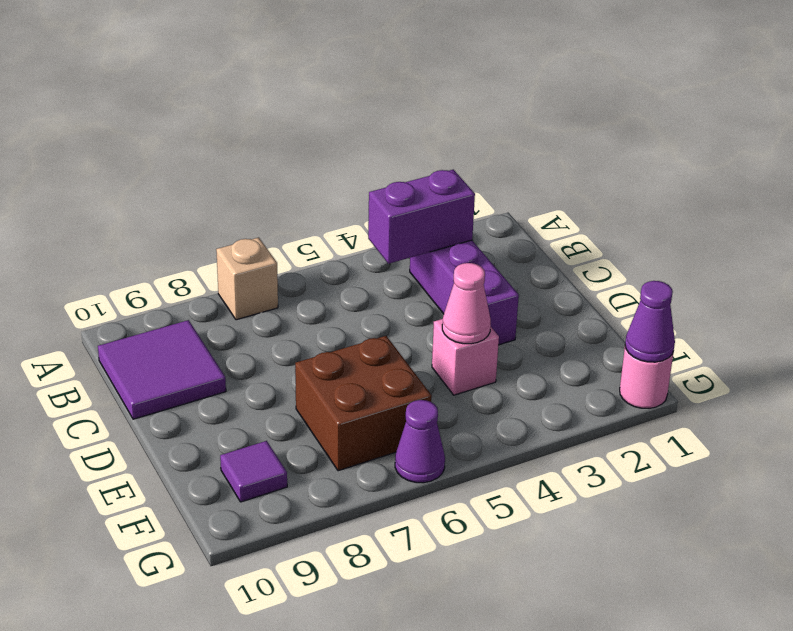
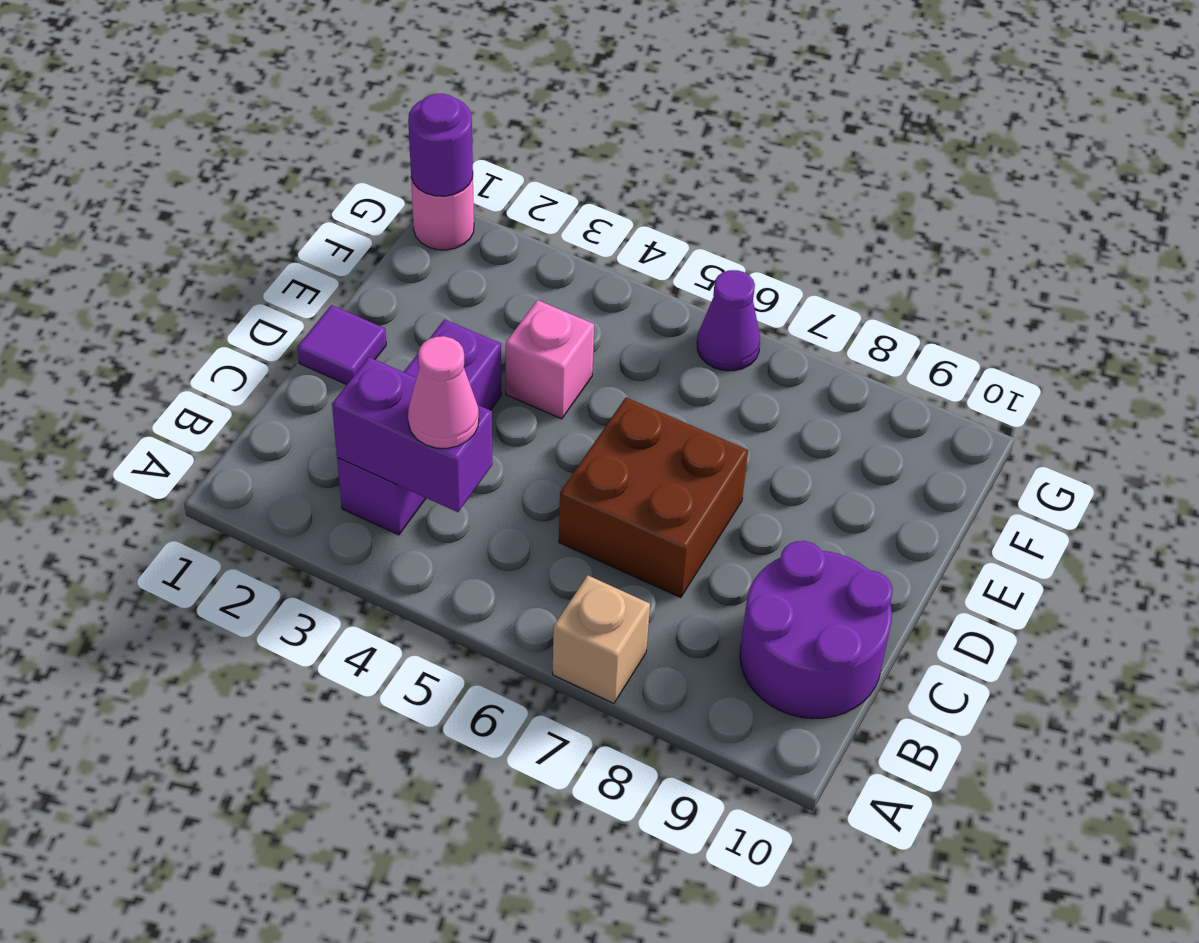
purple 2x2 tile [98,320,226,419] -> purple 2x2 round brick [740,541,893,719]
pink 1x1 cone [442,263,491,344] -> pink 1x1 cone moved to [408,336,479,448]
brown 2x2 brick [295,336,432,471] -> brown 2x2 brick moved to [559,398,748,598]
purple 1x1 tile [220,441,287,502] -> purple 1x1 tile moved to [297,305,386,385]
purple 1x1 cone [625,281,675,362] -> purple 1x1 round brick [408,94,473,196]

